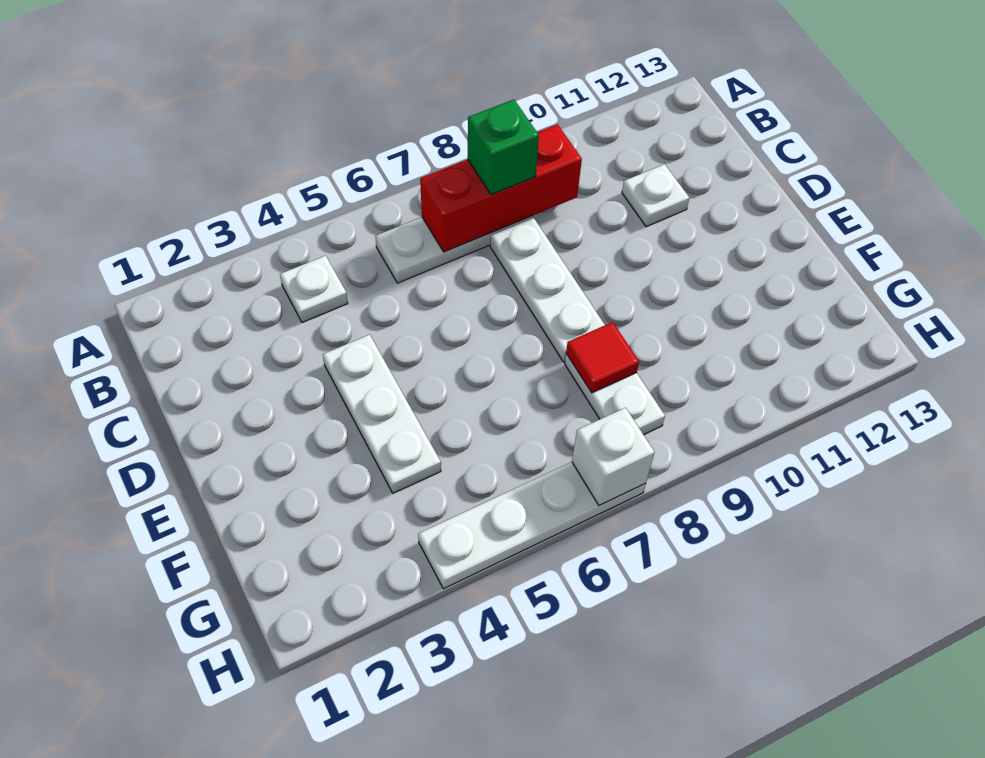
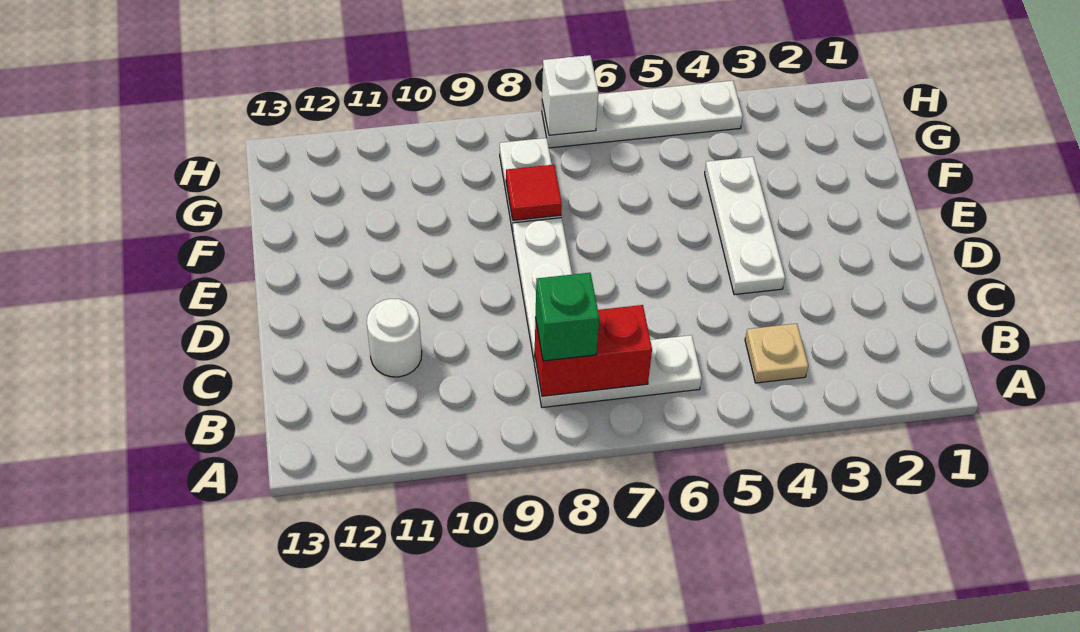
white 1x1 plate [280,256,348,322] -> tan 1x1 plate [745,323,808,383]
red 1x3 brick [420,124,582,252] -> red 1x2 brick [535,305,652,396]
white 1x1 plate [622,164,689,227] -> white 1x1 round brick [367,299,422,377]

